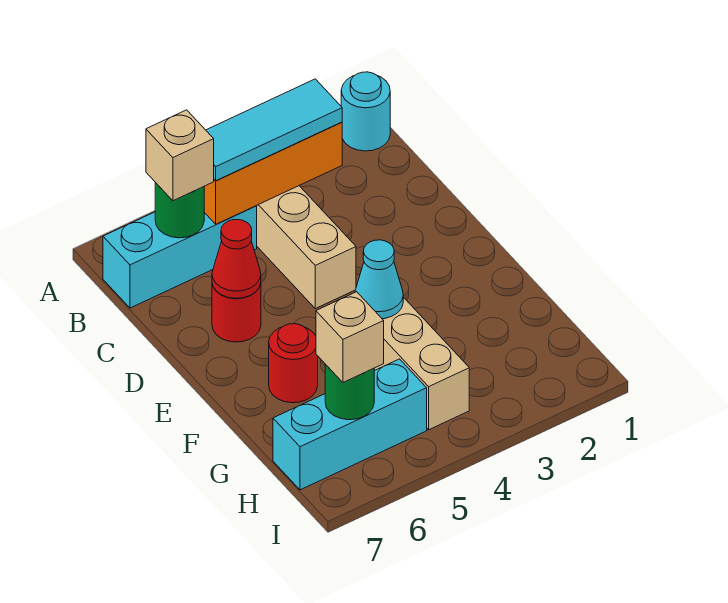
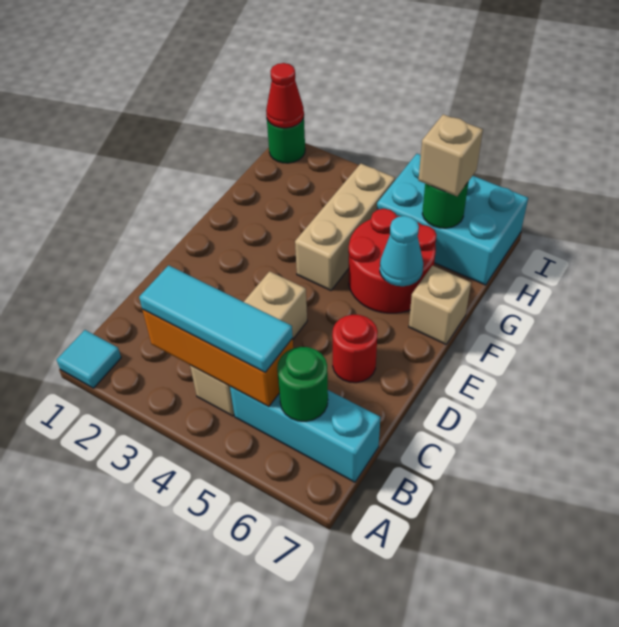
cyan 1x1 round brick [341,72,390,151] -> cyan 1x1 tile [57,330,121,388]
tan 1x1 brick [146,110,214,201] -> tan 1x1 brick moved to [409,266,471,344]
red 1x1 cone [212,220,261,298] -> red 1x1 cone moved to [266,63,304,128]
cyan 1x1 cone [355,240,403,319] -> cyan 1x1 cone moved to [380,216,423,286]
red 1x1 round brick [269,324,318,403] -> red 2x2 round brick [348,209,436,313]
cyan 1x3 brick [273,359,427,490] -> cyan 2x3 brick [377,154,528,285]
none -> green 1x1 round brick [267,118,305,163]

